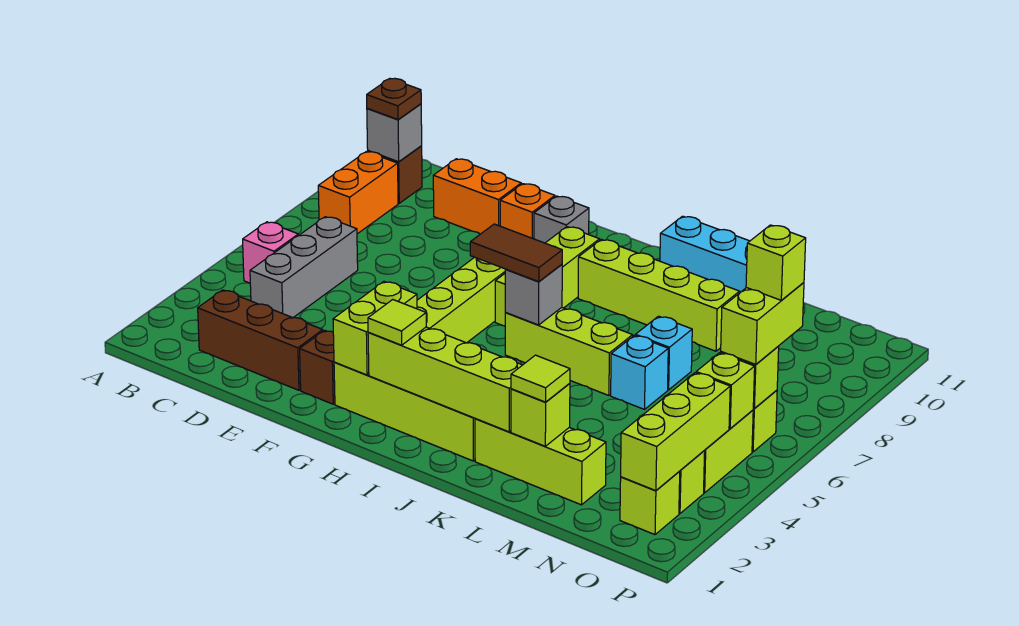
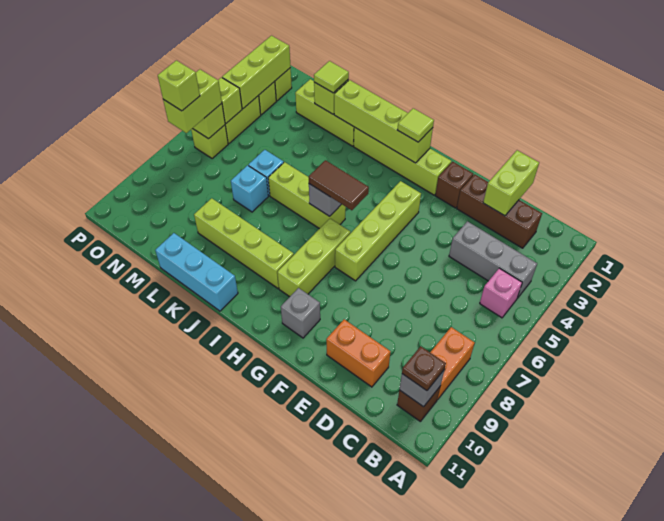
grey 1x3 brick [250,217,358,318] -> grey 1x3 brick turned to [449,221,537,298]
orange 1x1 brick [500,184,555,239] -> none
lime 1x2 brick [333,282,417,375] -> lime 1x2 brick moved to [483,150,539,216]

